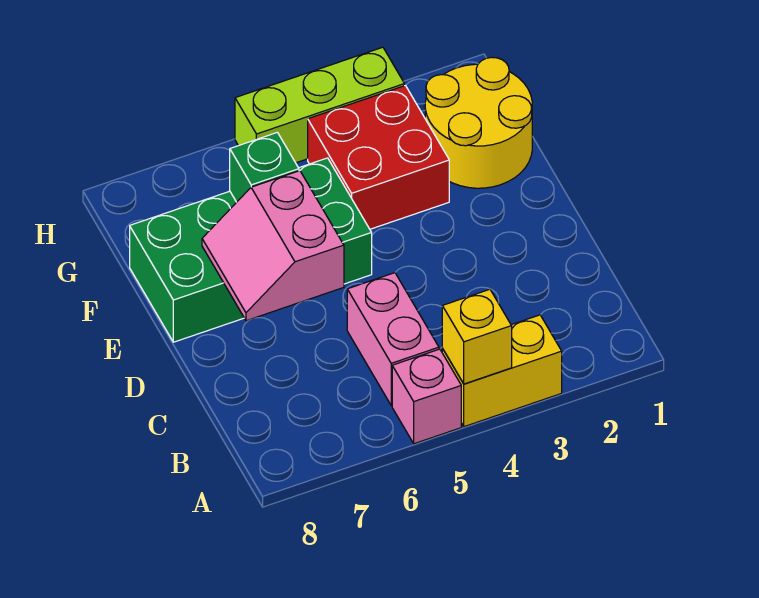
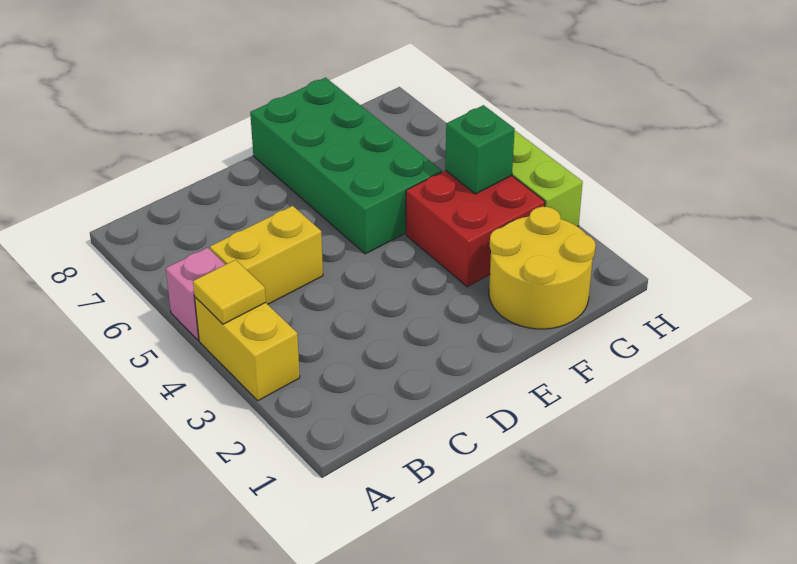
yellow 1x1 brick [442,289,512,384] -> yellow 1x1 tile [193,260,266,324]
pink 1x2 brick [347,273,439,406] -> yellow 1x2 brick [210,206,323,304]
pink 2x2 slope [202,171,344,321] -> none
green 1x1 brick [230,132,299,202] -> green 1x1 brick moved to [445,105,515,194]

